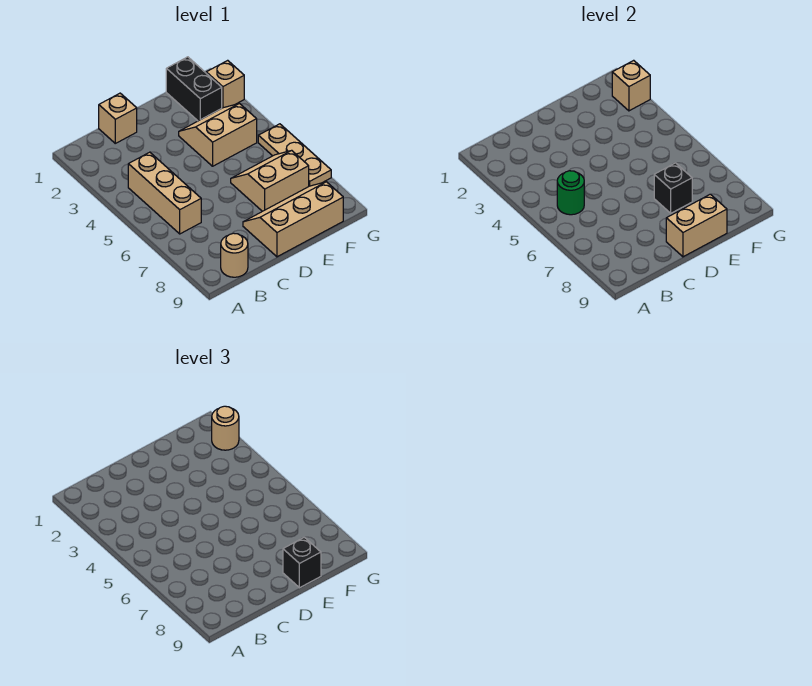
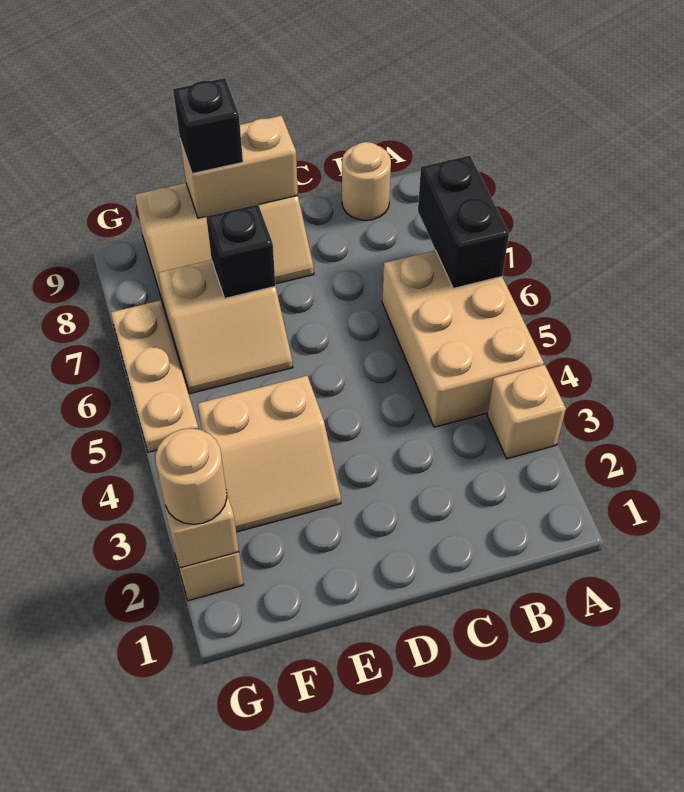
tan 1x3 brick [128,152,201,234] -> tan 2x3 brick [382,250,544,427]
green 1x1 round brick [557,171,584,215] -> none
tan 1x1 brick [99,93,137,143] -> tan 1x1 brick moved to [487,365,566,459]
black 1x2 brick [166,57,222,121] -> black 1x2 brick moved to [418,156,509,289]

